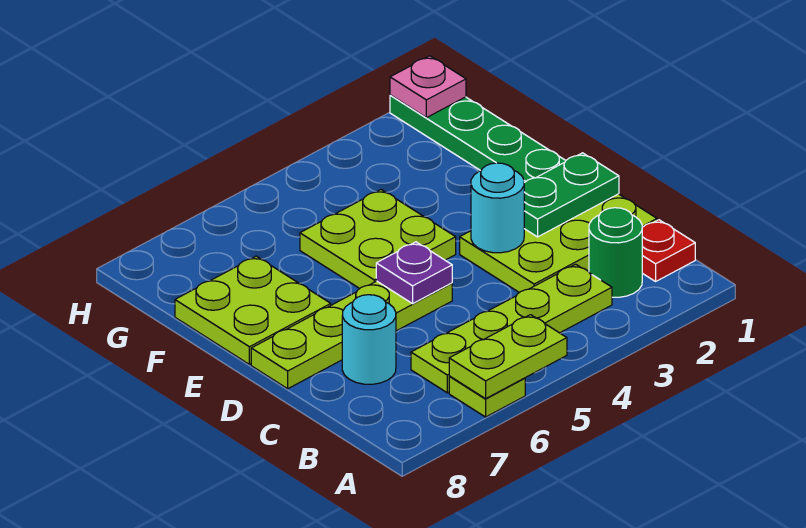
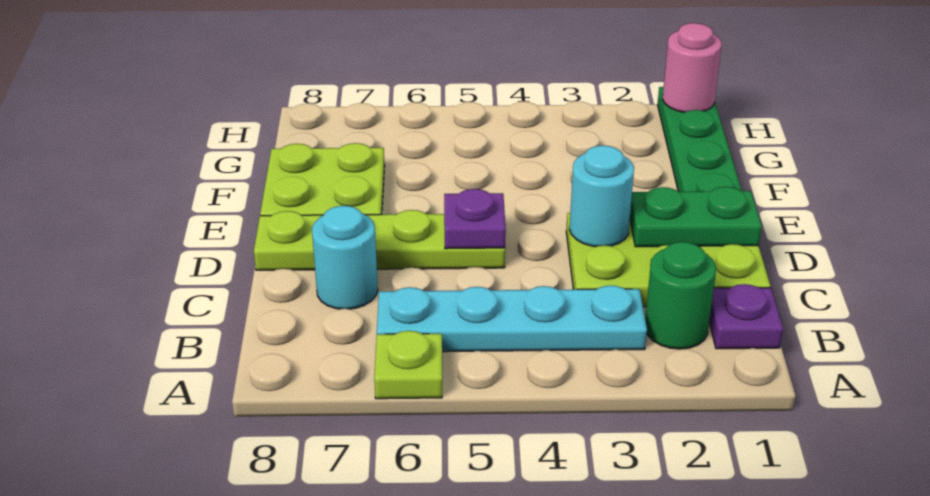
lime 1x2 plate [449,315,567,399] -> none
red 1x1 plate [642,220,695,281] -> purple 1x1 plate [709,284,783,349]
lime 1x4 plate [411,264,612,393] -> cyan 1x4 plate [377,285,647,352]
lime 2x2 plate [300,190,456,288] -> none
pink 1x1 plate [390,56,466,118] -> pink 1x1 round brick [663,23,722,112]

